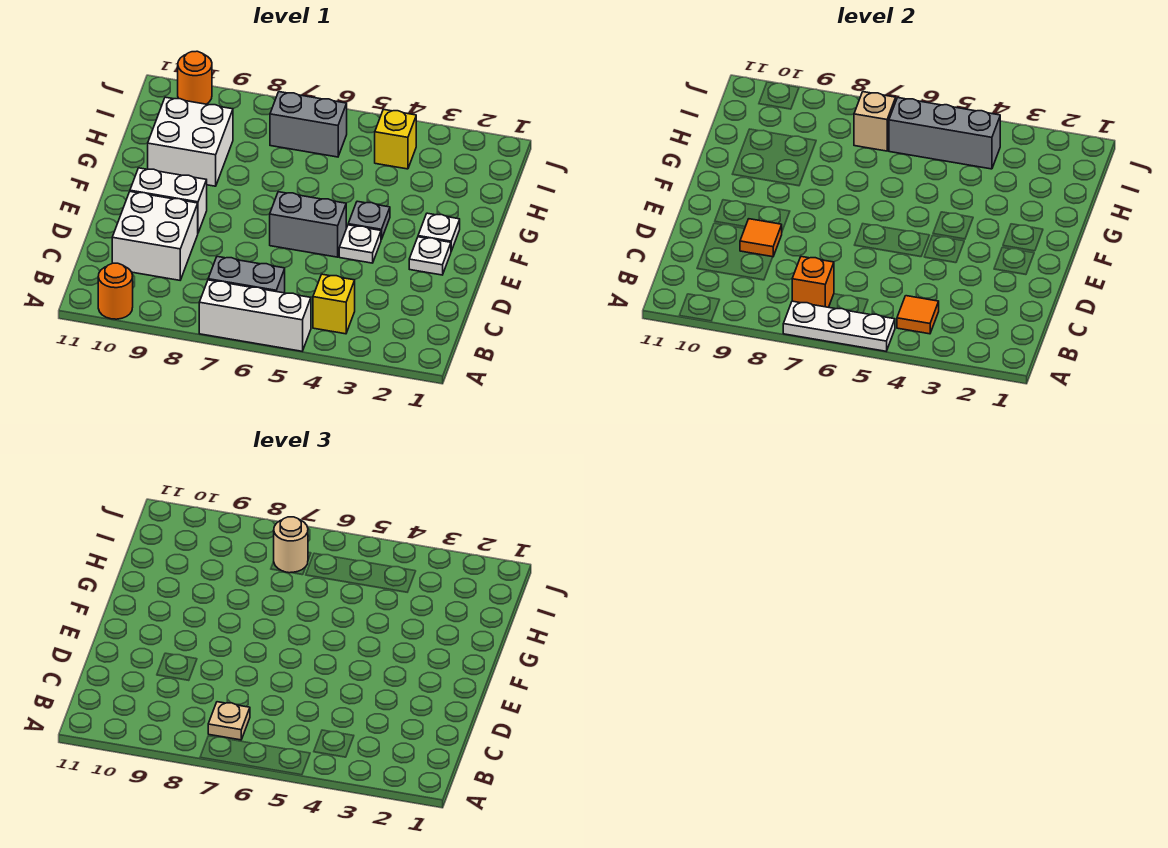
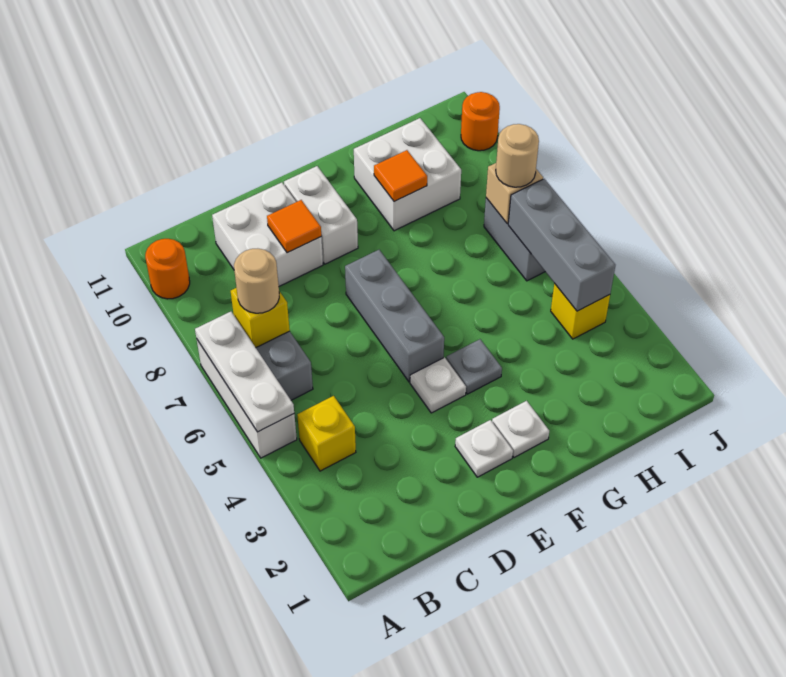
orange 1x1 tile [897,296,939,334] -> orange 1x1 tile moved to [374,150,427,201]
orange 1x1 brick [792,257,834,307] -> yellow 1x1 brick [231,288,290,347]
tan 1x1 plate [208,702,250,740] -> tan 1x1 round brick [234,249,279,313]
grey 1x2 brick [270,192,346,257] -> grey 1x3 brick [345,250,444,382]

